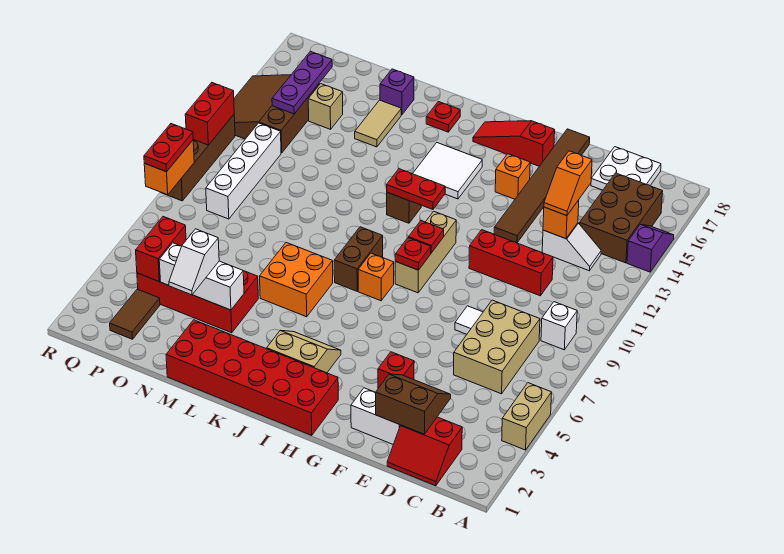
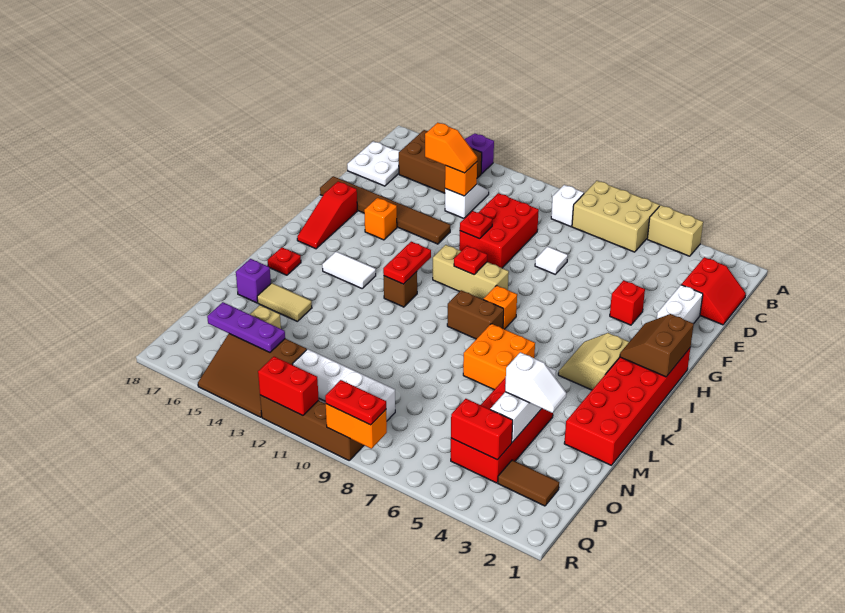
tan 2x3 brick [454,300,540,394] -> tan 2x3 brick moved to [572,181,660,252]
brown 2x2 slope [376,374,451,434] -> brown 2x2 slope moved to [620,314,694,377]
red 1x3 brick [469,230,553,296] -> red 2x3 brick [459,193,539,268]
red 1x1 plate [395,238,431,270] -> red 1x1 plate moved to [460,211,492,239]
white 2x2 tile [413,143,482,199] -> white 1x2 tile [322,251,376,288]

